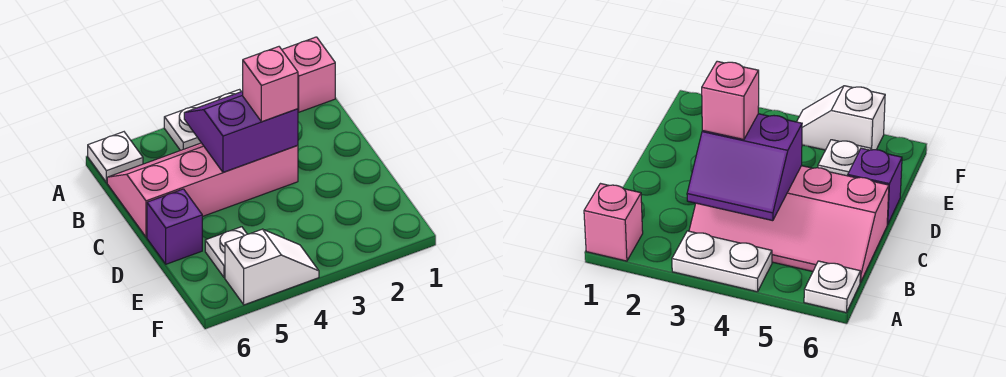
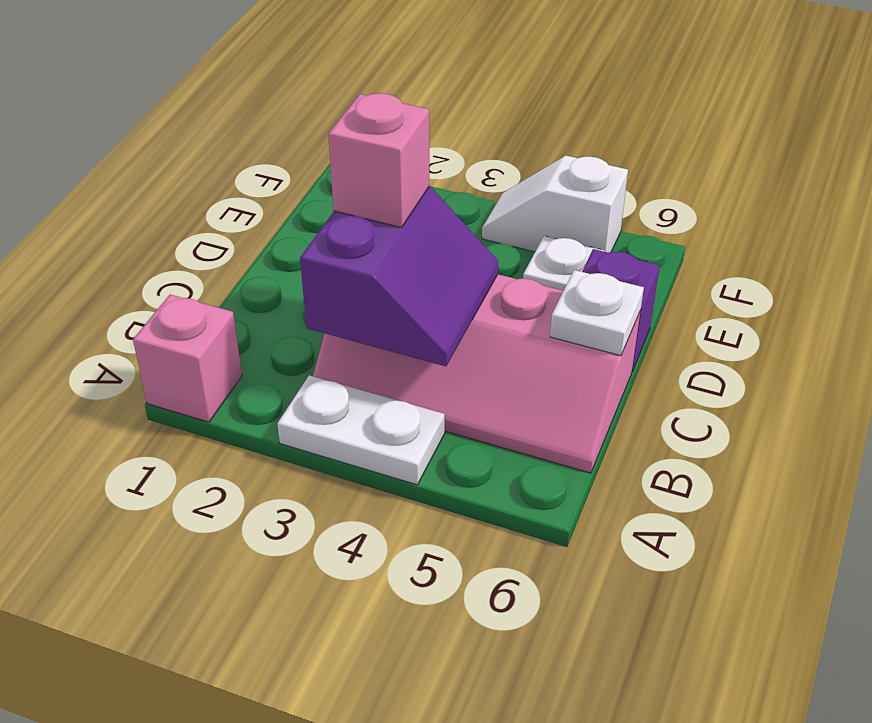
white 1x1 plate [88,132,143,182] -> white 1x1 plate moved to [550,270,644,356]
purple 2x2 slope [184,91,298,172] -> purple 2x2 slope turned to [300,187,499,366]

